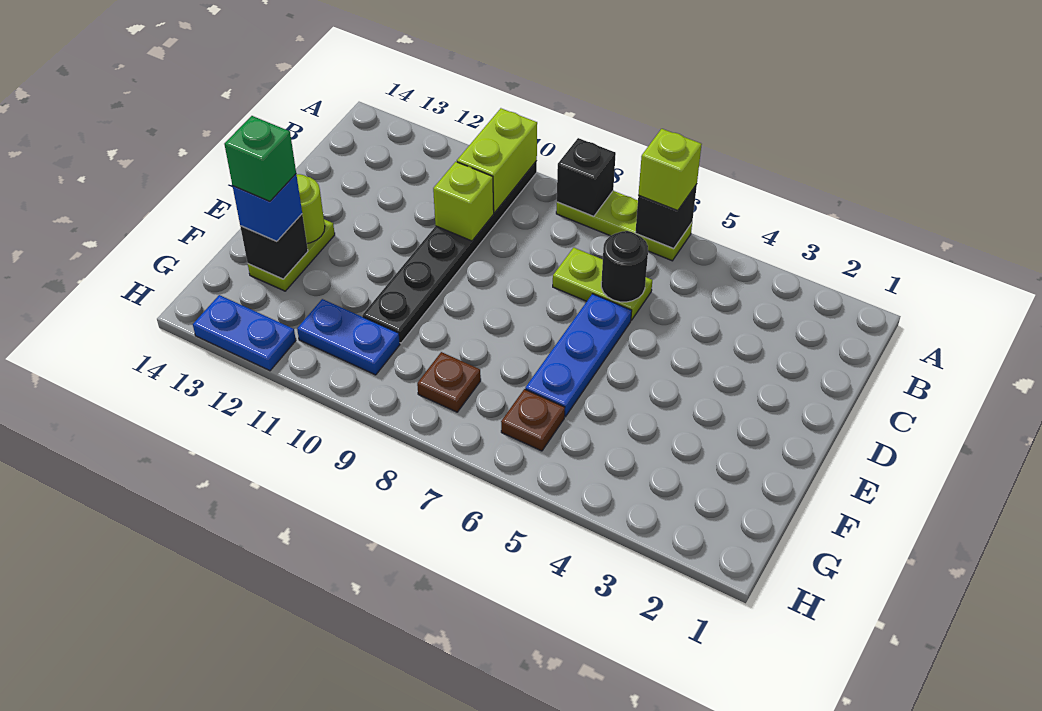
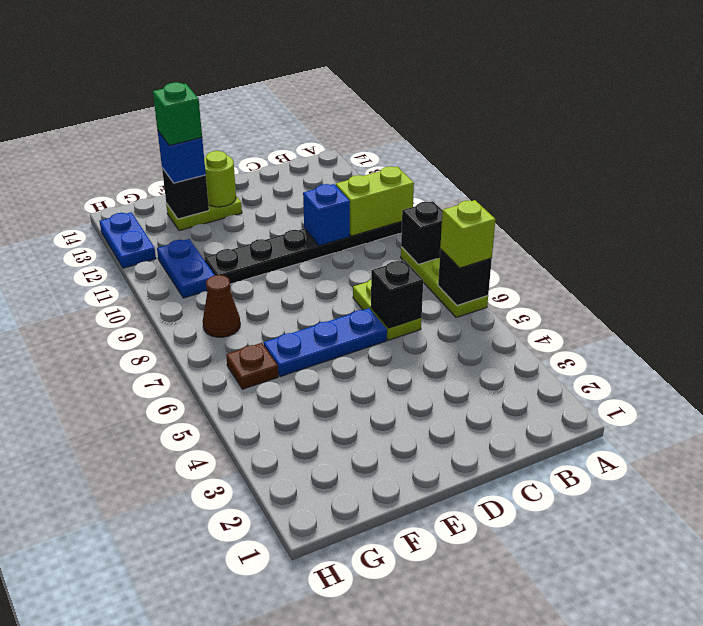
black 1x1 round brick [601,231,648,302] -> black 1x1 brick [371,260,423,328]
lime 1x1 brick [433,162,494,241] -> blue 1x1 brick [303,184,350,246]
brown 1x1 plate [417,352,481,412] -> brown 1x1 cone [203,275,240,337]

